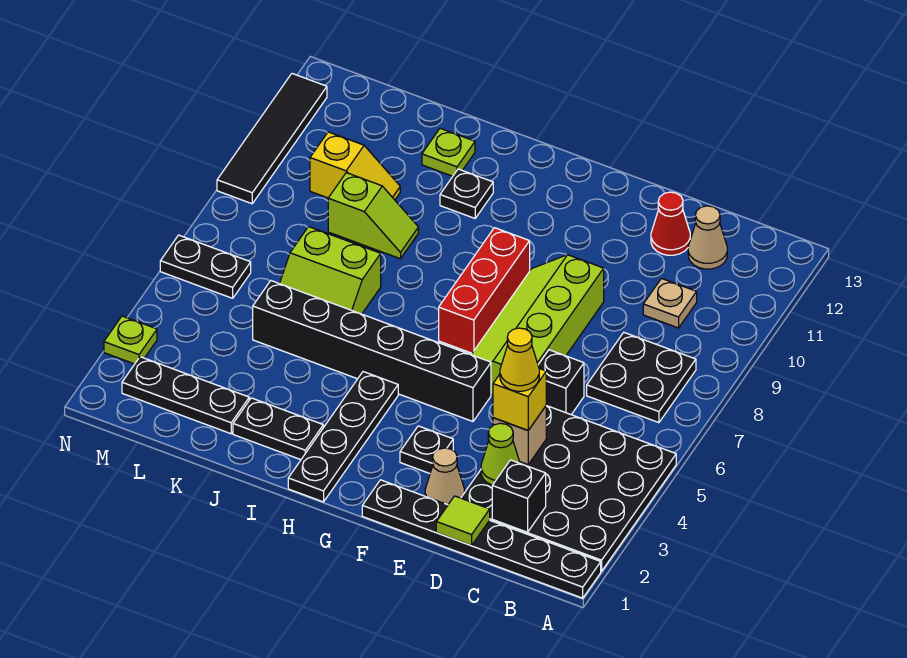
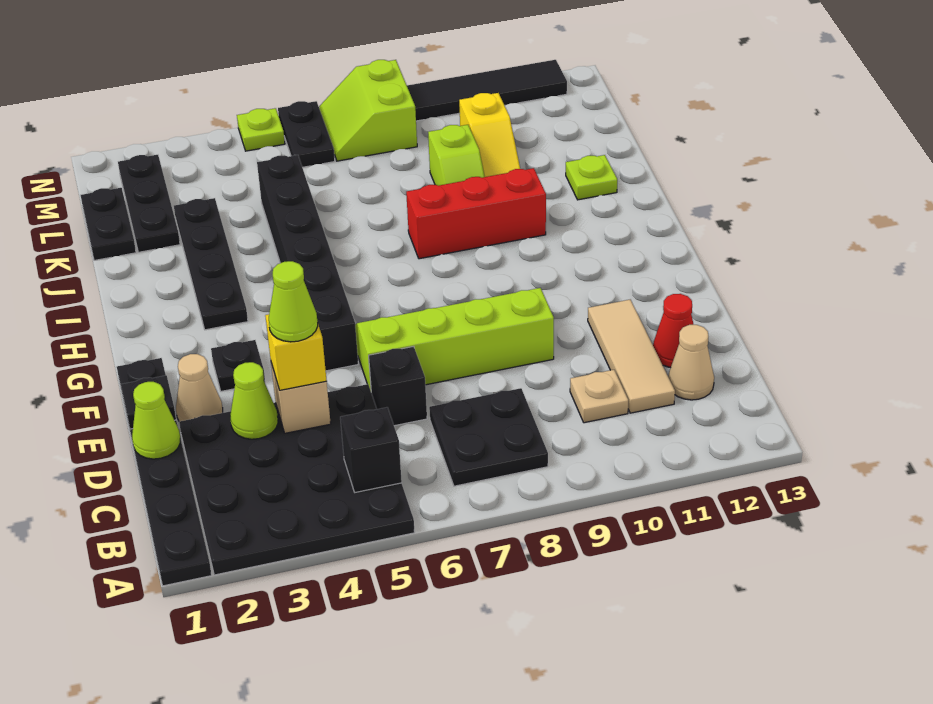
black 1x1 brick [492,460,546,532] -> black 1x1 brick moved to [340,407,402,492]
none -> tan 1x3 tile [588,300,675,413]
lime 1x1 tile [436,496,490,546] -> lime 1x1 cone [132,382,180,459]
yellow 1x1 cone [500,328,539,391] -> lime 1x1 cone [269,261,318,342]
red 1x3 brick [439,228,530,353] -> red 1x3 brick moved to [406,168,546,259]
black 1x4 plate [288,372,398,502] -> black 1x4 plate turned to [174,198,248,330]
black 1x2 plate [233,398,323,460] -> black 1x2 plate moved to [81,188,136,260]
black 1x1 plate [440,169,493,218] -> black 1x1 plate moved to [121,375,176,429]
lime 2x2 slope [280,227,381,314] -> lime 2x2 slope moved to [319,60,417,161]
lime 1x1 plate [104,316,157,364] -> lime 1x1 plate moved to [237,108,285,151]

